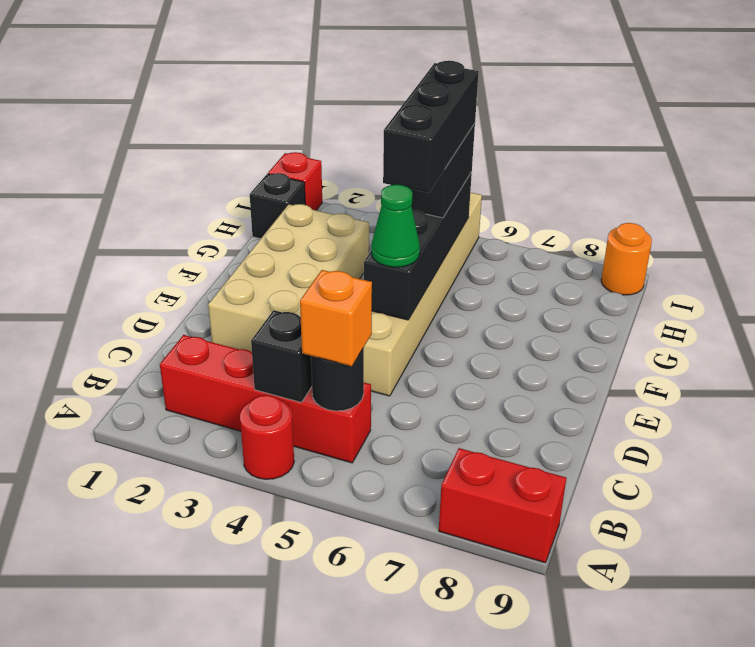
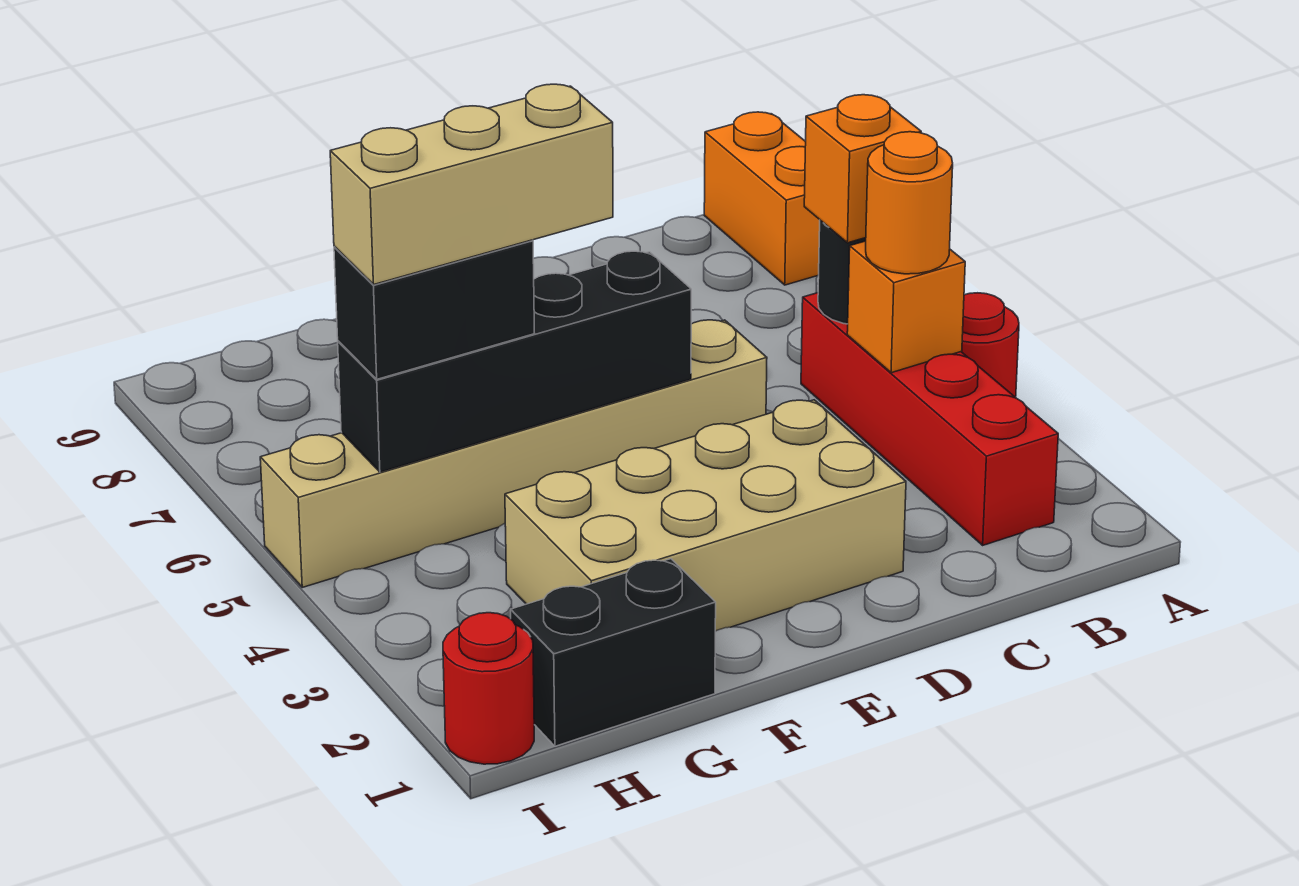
red 1x2 brick [439,448,566,563] -> orange 1x2 brick [704,112,820,285]
black 1x1 brick [251,310,312,403] -> orange 1x1 brick [847,241,965,373]
green 1x1 cone [371,185,420,267] -> none
black 1x3 brick [383,61,479,193] -> tan 1x3 brick [330,84,613,285]
black 1x1 brick [250,173,305,239] -> black 1x2 brick [511,559,716,746]
red 1x1 brick [268,152,322,210] -> red 1x1 round brick [443,613,534,764]
orange 1x1 round brick [601,223,652,295] -> orange 1x1 round brick moved to [866,132,953,274]

